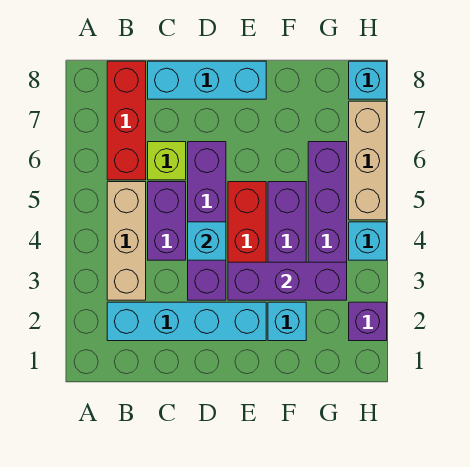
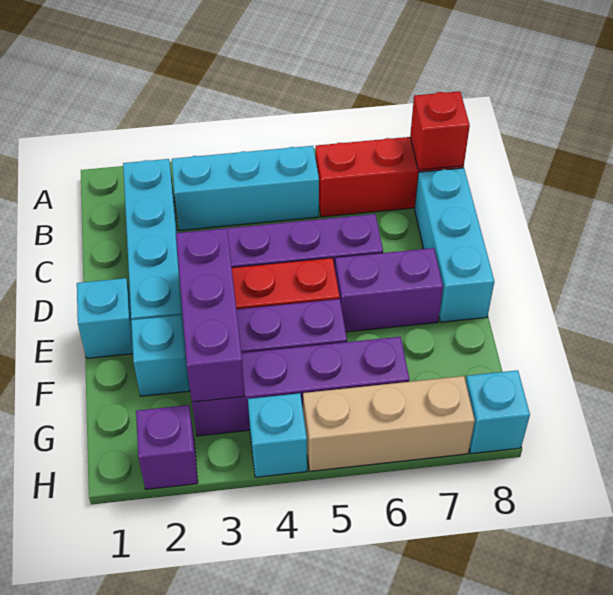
tan 1x3 brick [107,182,146,300] -> cyan 1x3 brick [172,146,319,230]
none -> red 1x1 brick [410,91,470,170]
purple 1x2 brick [148,182,186,260] -> purple 1x2 brick moved to [335,248,443,332]
lime 1x1 brick [148,142,186,180] -> none
cyan 1x1 brick [188,222,226,260] -> cyan 1x1 brick moved to [77,278,133,358]

